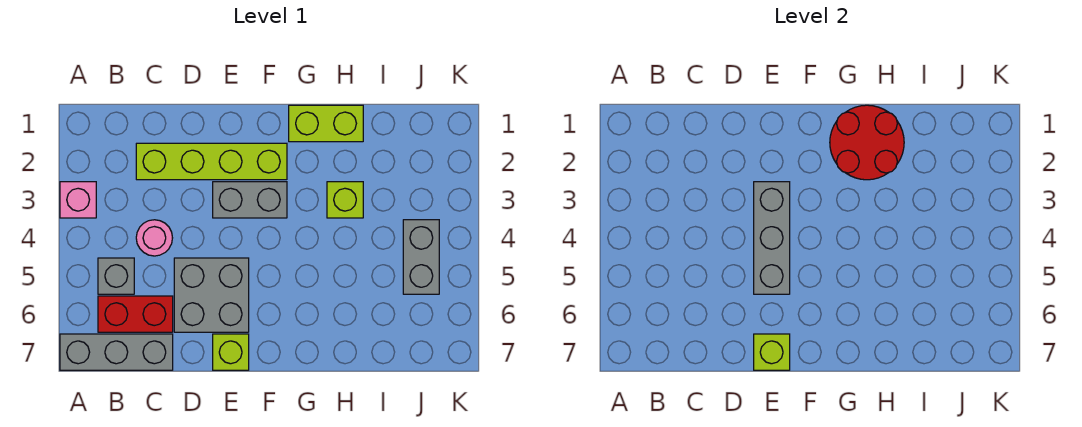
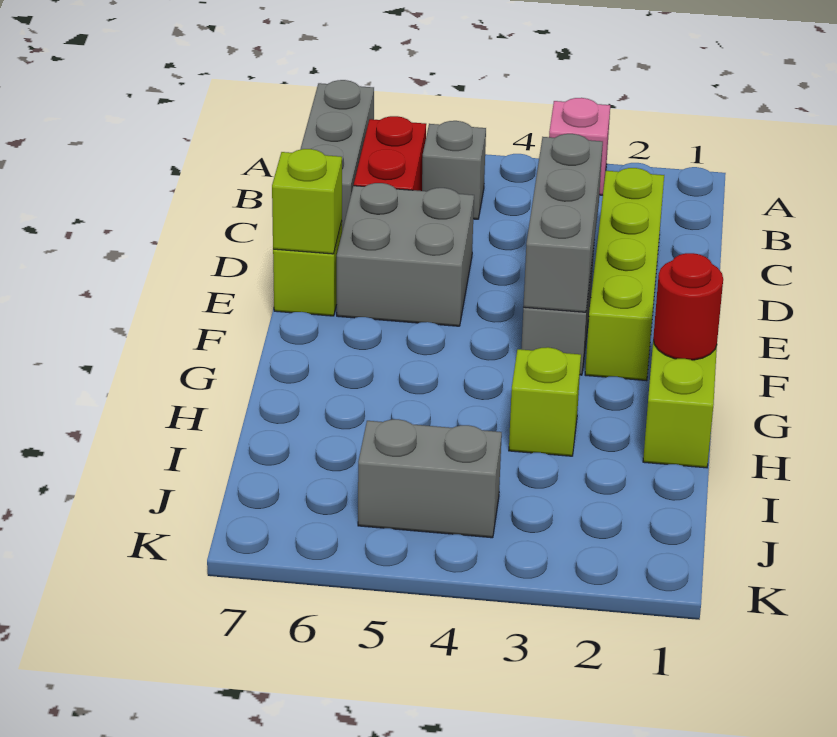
pink 1x1 round brick [136,220,172,256] -> none
grey 1x3 brick [754,182,790,294] -> grey 1x3 brick turned to [523,134,603,312]
red 2x2 round brick [830,105,904,180] -> red 1x1 round brick [653,253,723,360]

